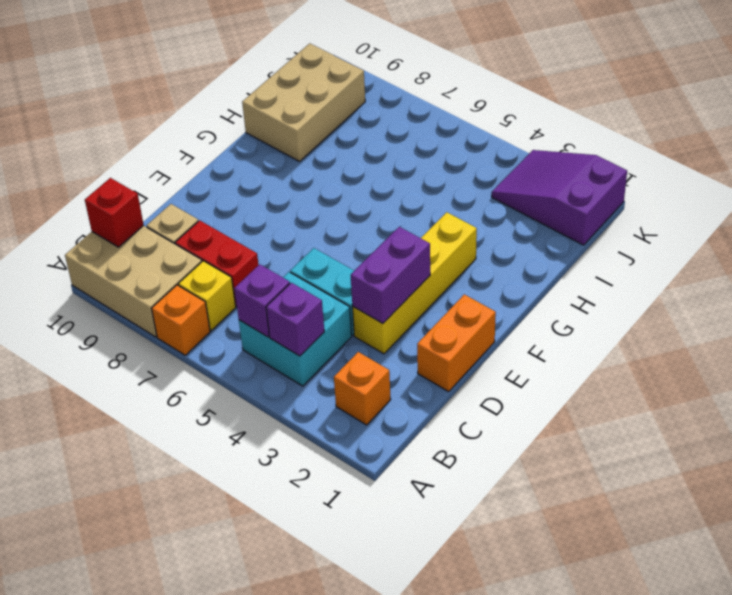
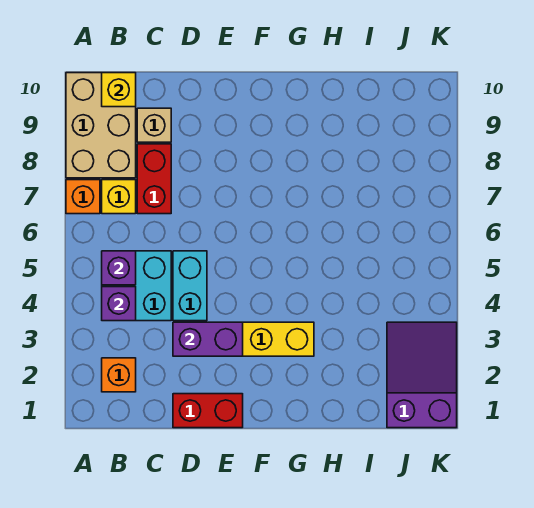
red 1x1 brick [85,178,144,247] -> yellow 1x1 brick [102,73,136,107]
orange 1x2 brick [417,294,496,392] -> red 1x2 brick [173,394,243,428]
tan 2x3 brick [242,43,365,161] -> none

